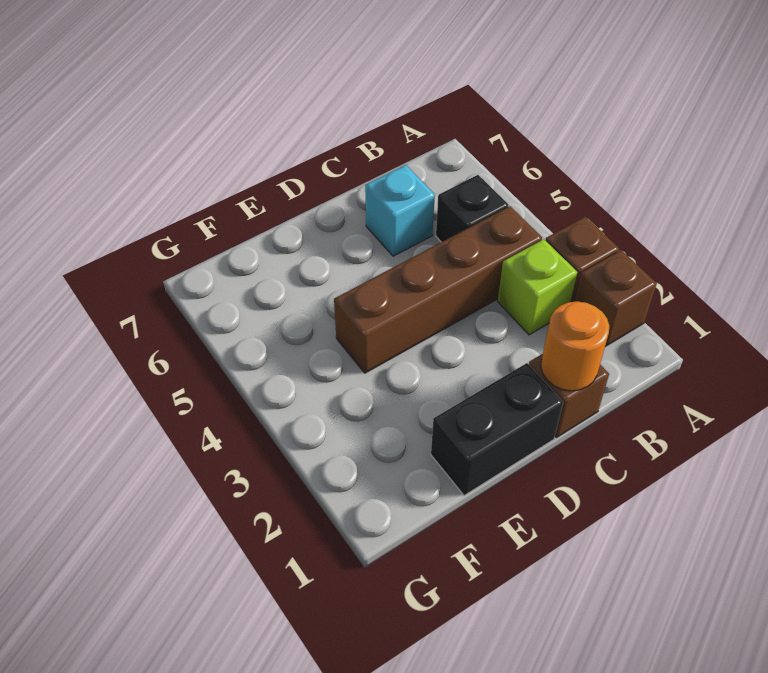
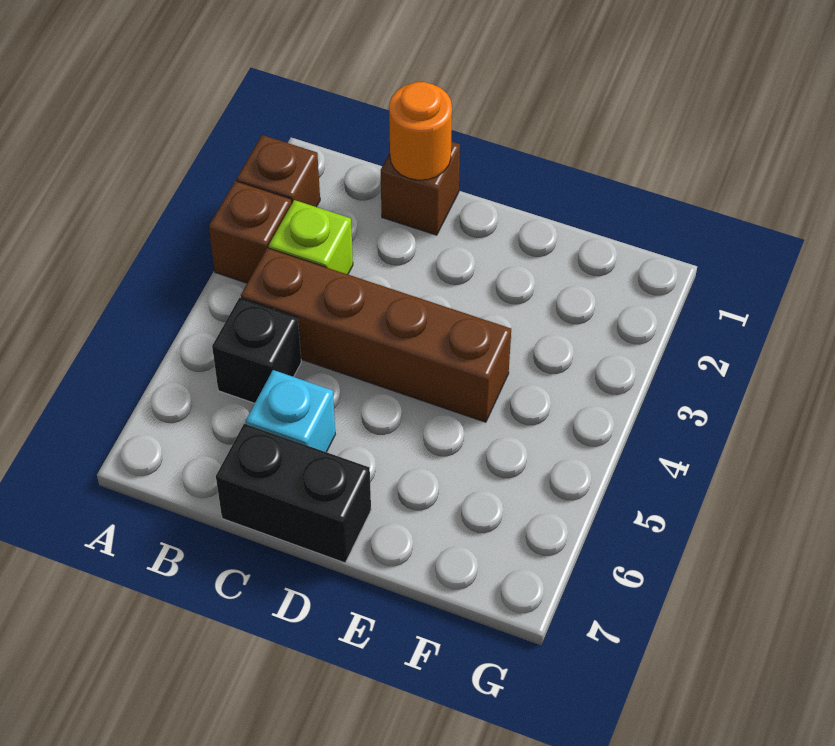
black 1x2 brick [431,363,563,495] -> black 1x2 brick moved to [216,424,371,563]

